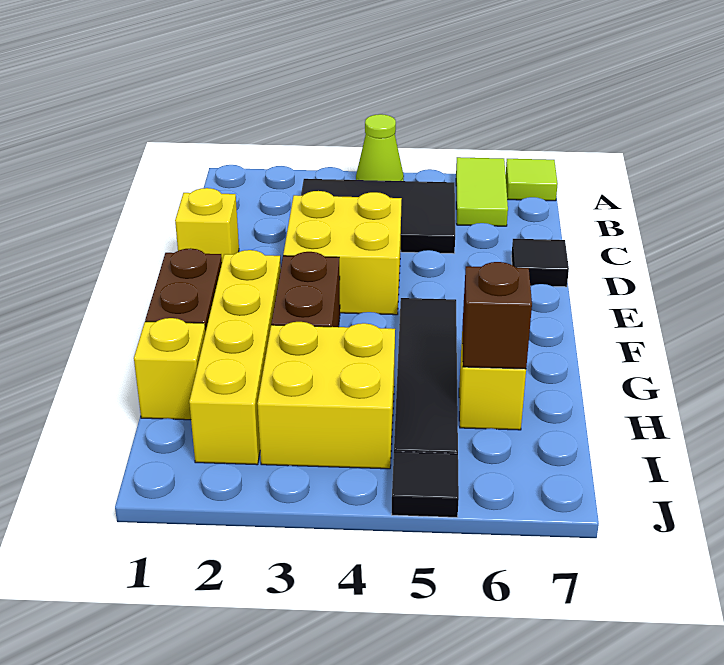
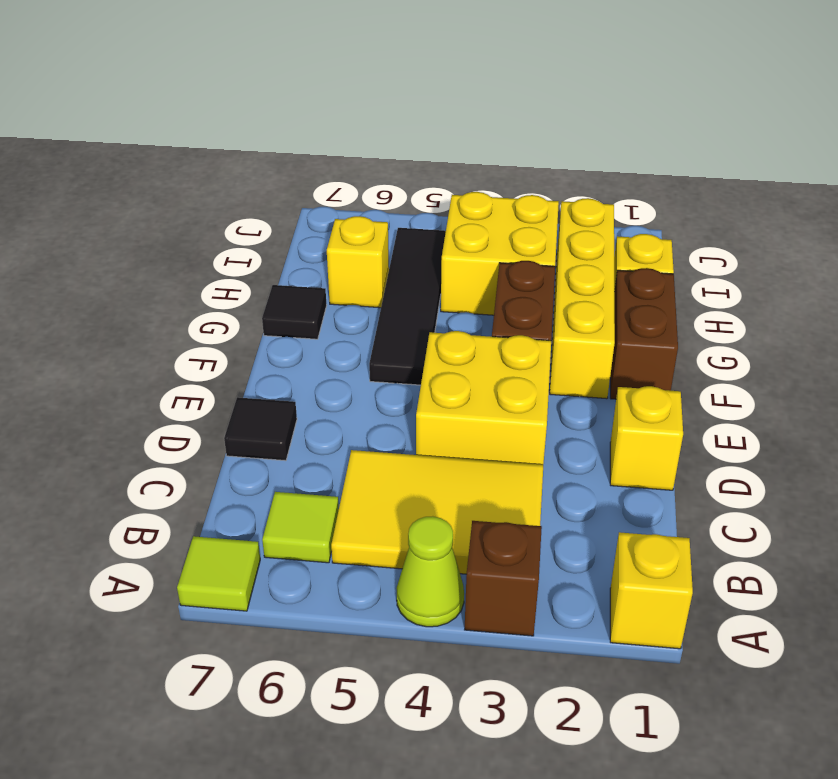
none -> yellow 1x1 brick [610,532,693,649]
lime 1x2 tile [456,157,508,226] -> lime 1x1 tile [262,492,339,563]
black 2x3 tile [301,179,455,254] -> yellow 2x3 tile [331,450,543,574]
brown 1x1 brick [462,262,532,369] -> brown 1x1 brick moved to [465,521,542,636]
black 1x1 tile [392,452,459,517] -> black 1x1 tile moved to [262,285,327,339]

